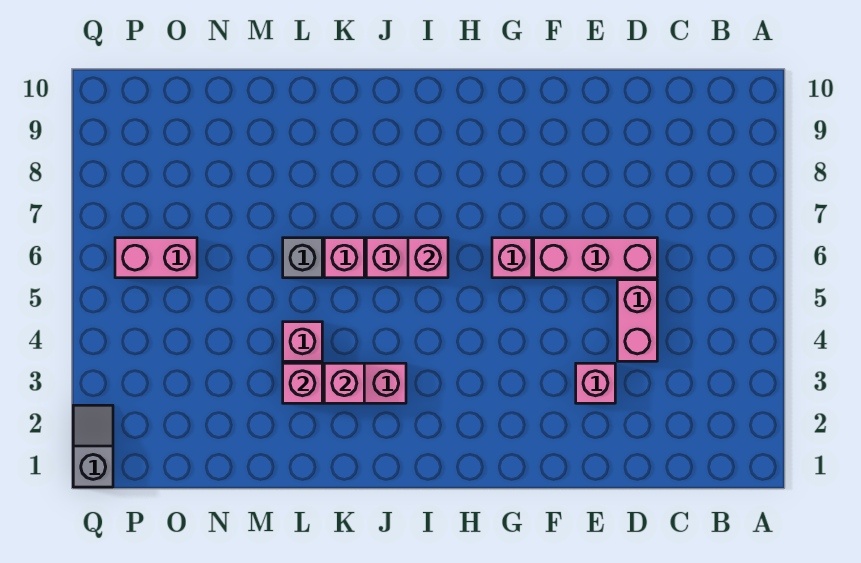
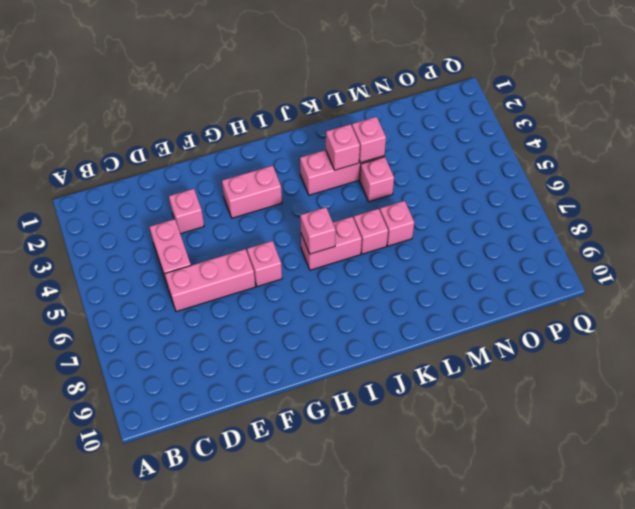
grey 1x1 brick [283,238,322,278] -> pink 1x1 brick [380,201,414,246]
pink 1x2 brick [115,238,197,278] -> pink 1x2 brick moved to [222,166,282,218]
grey 1x2 slope [73,405,113,487] -> none

